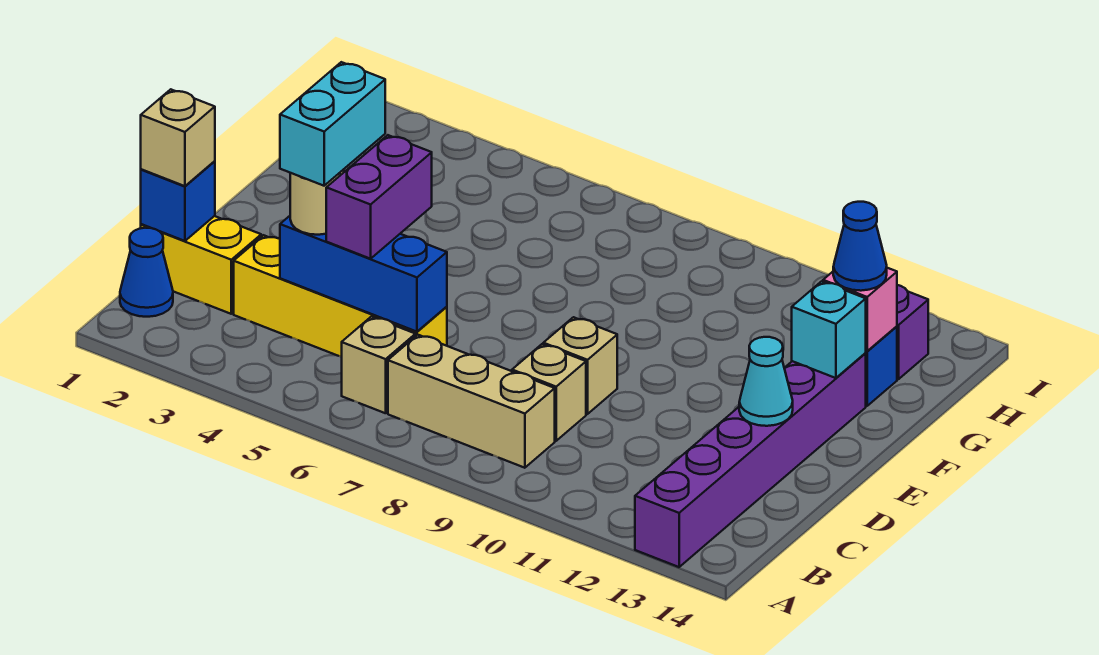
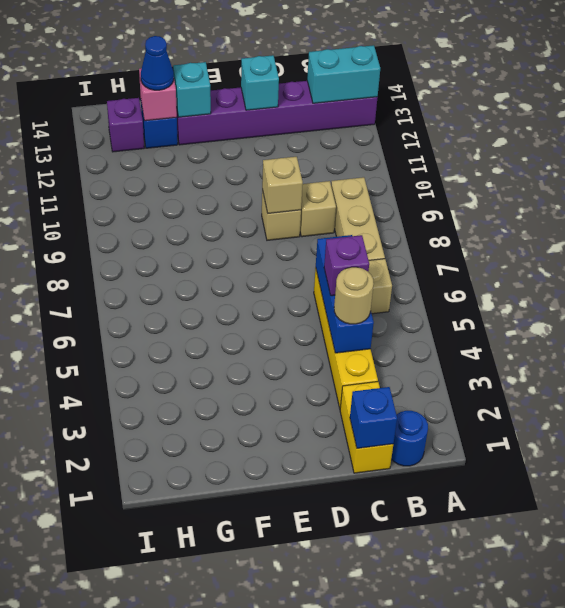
blue 1x1 cone [120,228,173,317] -> blue 1x1 round brick [391,411,428,466]
tan 1x1 brick [141,89,215,186] -> tan 1x1 brick moved to [262,157,303,213]
cyan 1x2 brick [280,62,385,186] -> cyan 1x2 brick moved to [307,45,380,103]
purple 1x2 brick [326,135,432,259] -> purple 1x1 brick [324,235,369,296]
cyan 1x1 cone [739,337,793,426] -> cyan 1x1 brick [241,55,279,110]

